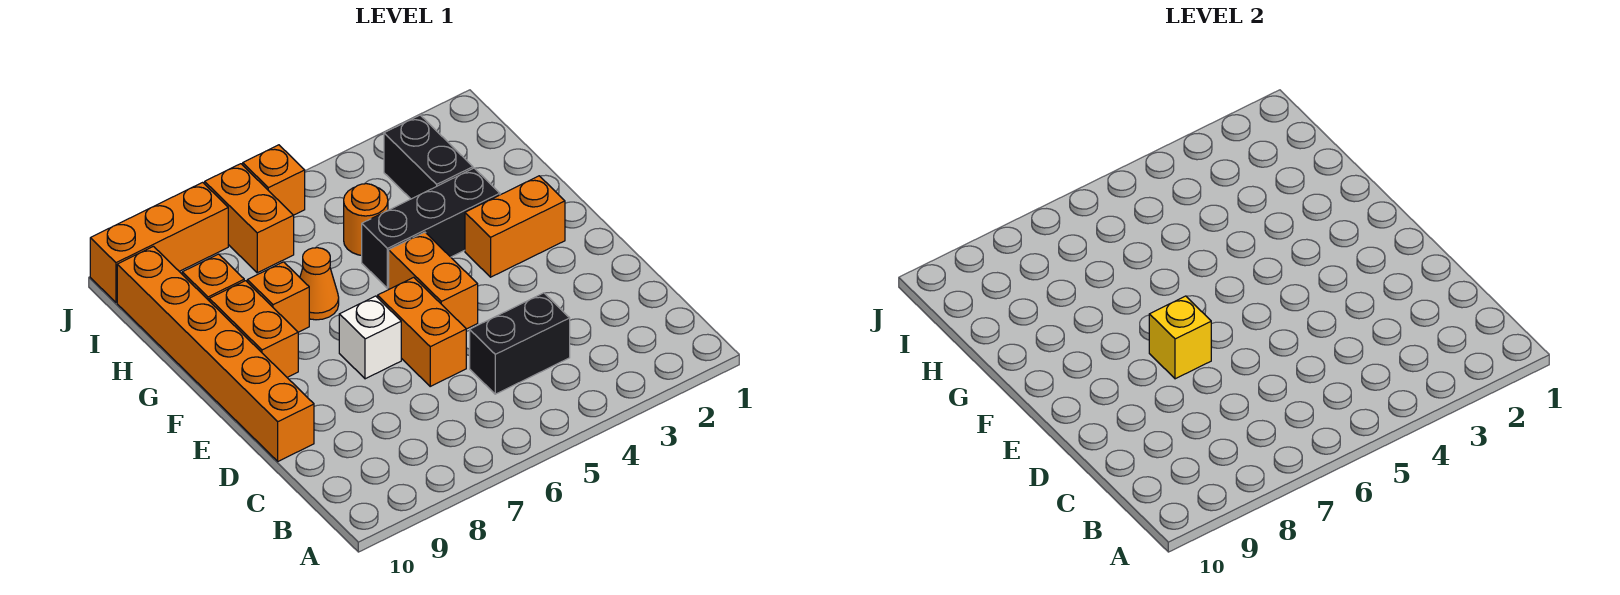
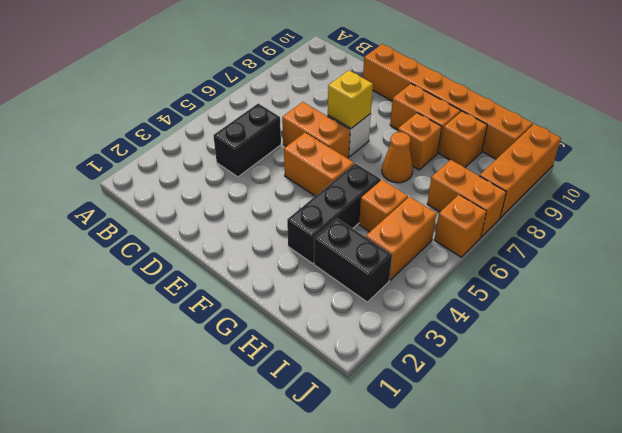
orange 1x2 brick [465,176,565,277] -> orange 1x2 brick moved to [366,197,436,280]
orange 1x1 round brick [344,184,388,255] -> orange 1x1 brick [359,180,408,232]

